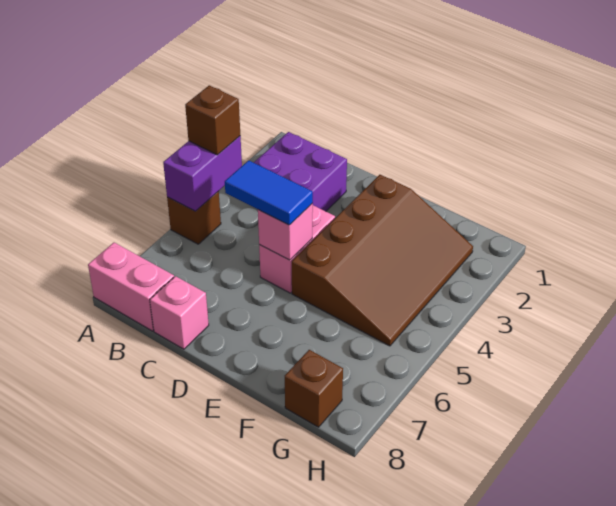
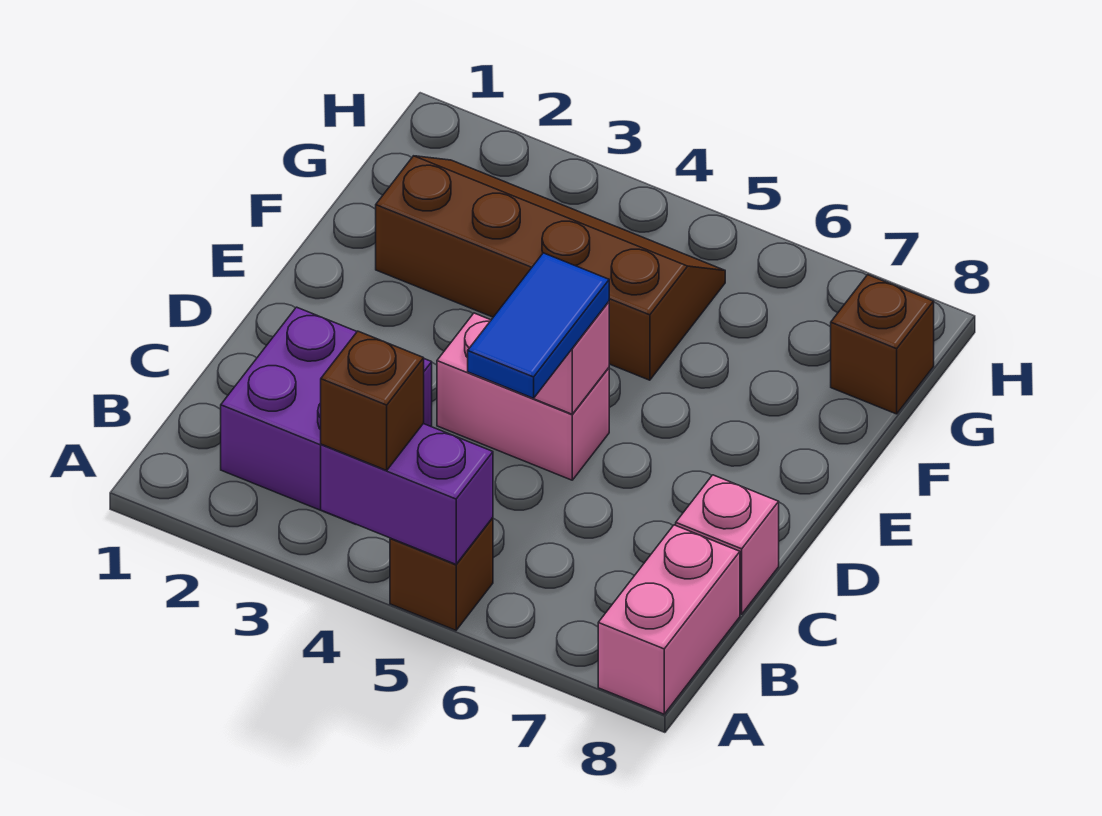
brown 3x4 slope [292,175,473,346] -> brown 2x4 slope [376,156,725,380]

